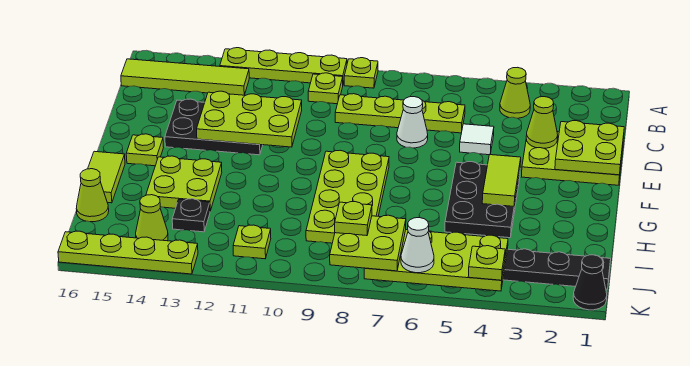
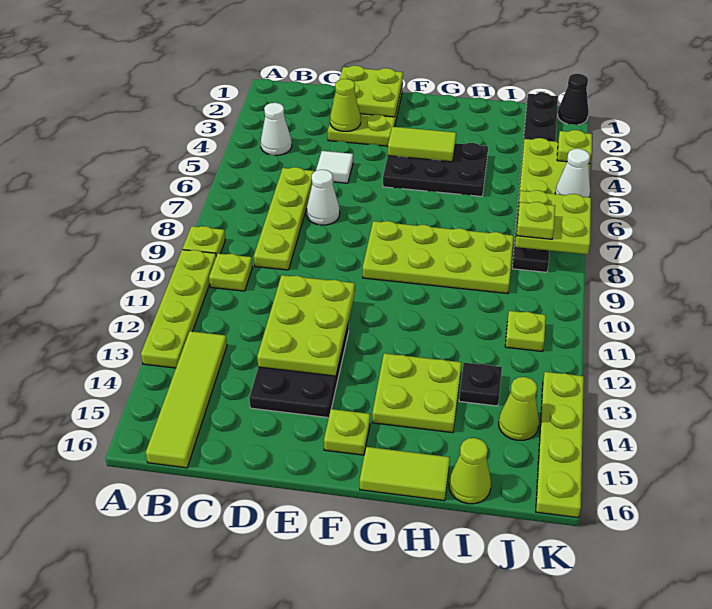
lime 1x1 cone [500,67,530,118] -> white 1x1 cone [261,103,292,155]

